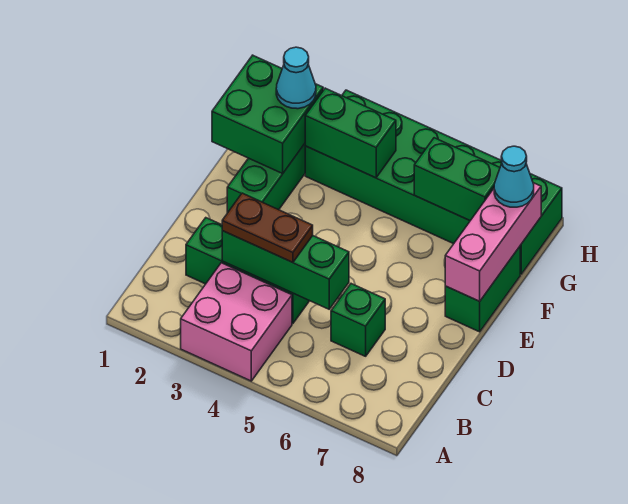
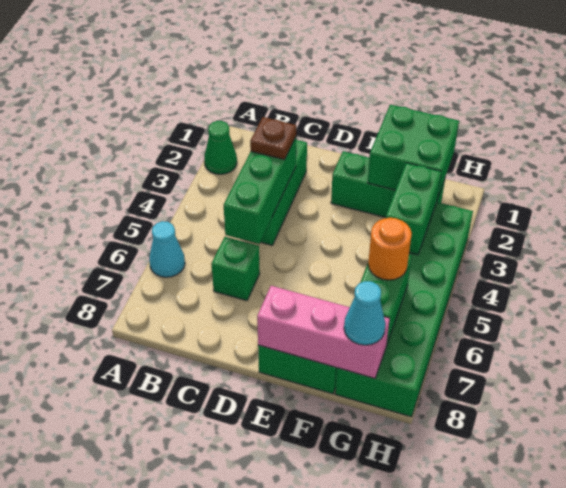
none -> green 1x1 cone [204,121,237,174]
pink 2x2 brick [181,263,292,381] -> none
brown 1x2 plate [222,193,313,262] -> brown 1x1 plate [250,117,296,160]
cyan 1x1 cone [276,47,316,109] -> cyan 1x1 cone moved to [149,221,185,277]
none -> orange 1x1 round brick [368,218,412,280]

